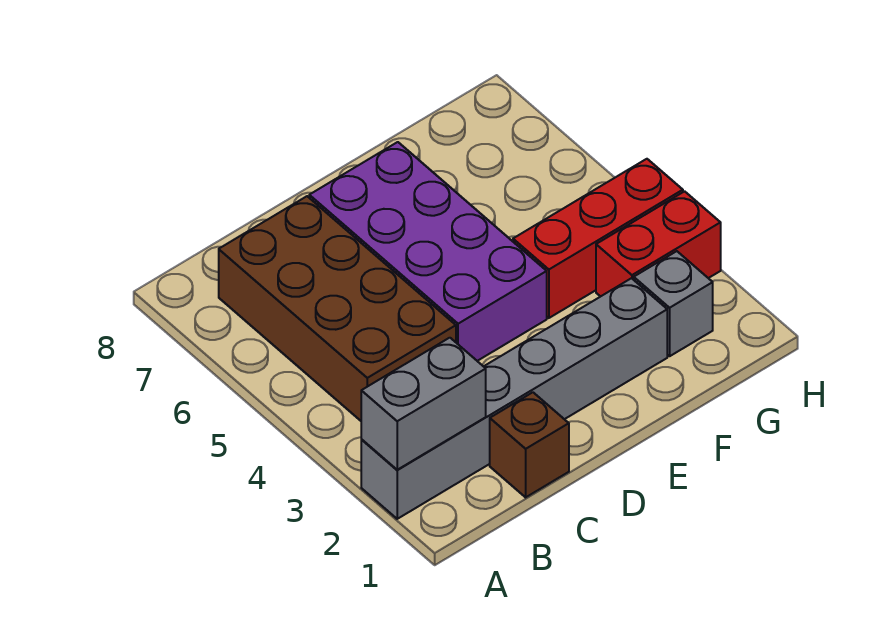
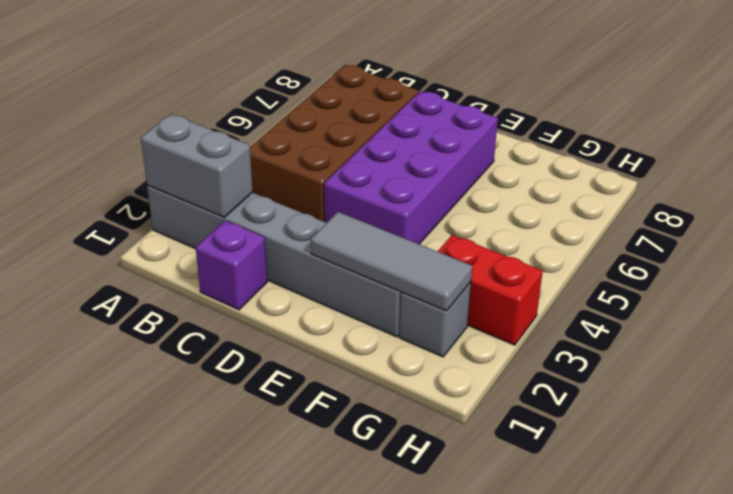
brown 1x1 brick [490,392,569,497] -> purple 1x1 brick [196,220,267,310]
none -> grey 1x3 tile [311,212,472,311]
red 1x3 brick [513,159,683,318] -> none

